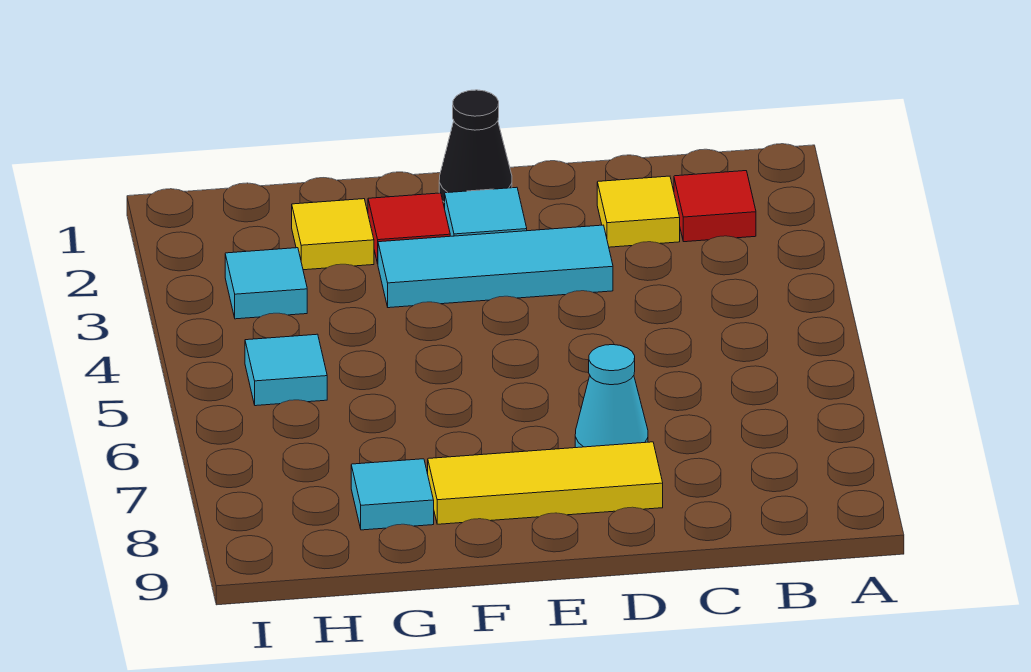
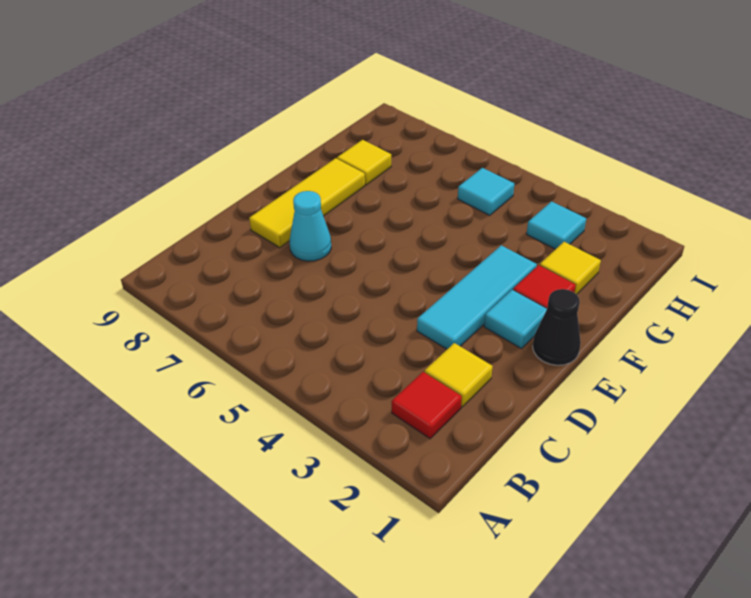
cyan 1x1 tile [351,459,434,530] -> yellow 1x1 tile [337,140,391,185]

